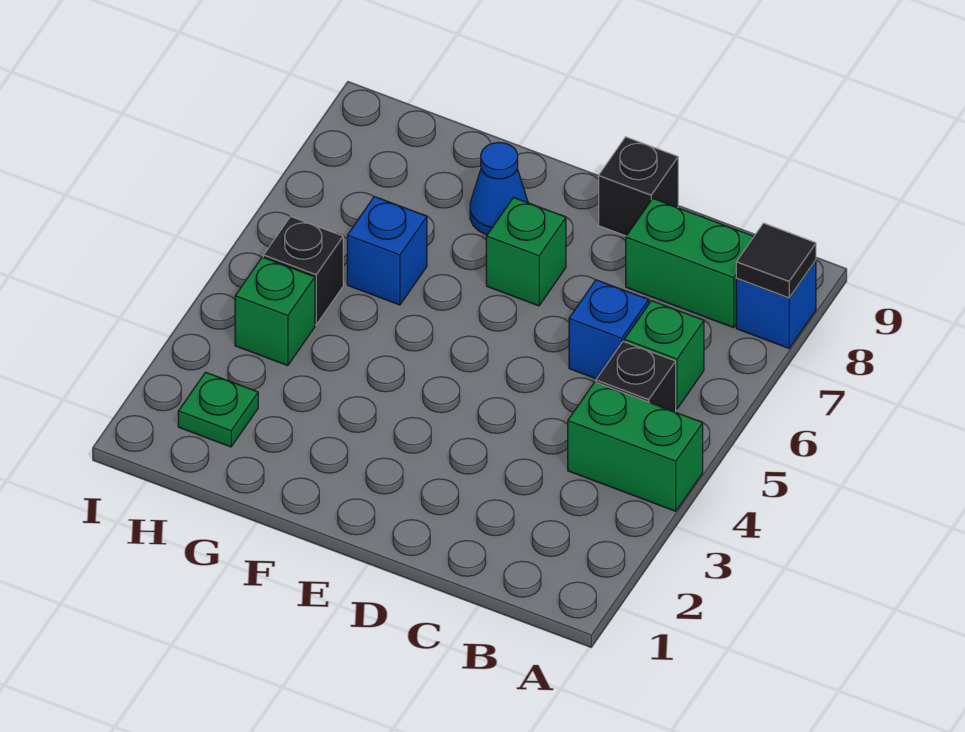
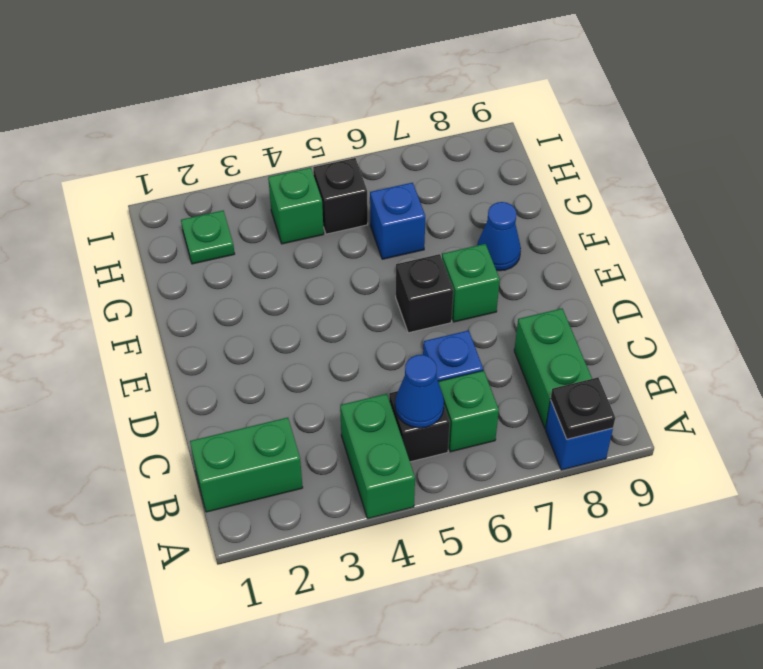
black 1x1 tile [736,223,816,298] -> black 1x1 plate [551,377,615,439]
none -> green 1x2 brick [190,418,303,512]
none -> blue 1x1 cone [395,355,444,428]
black 1x1 brick [599,137,678,236] -> black 1x1 brick moved to [396,254,453,333]

